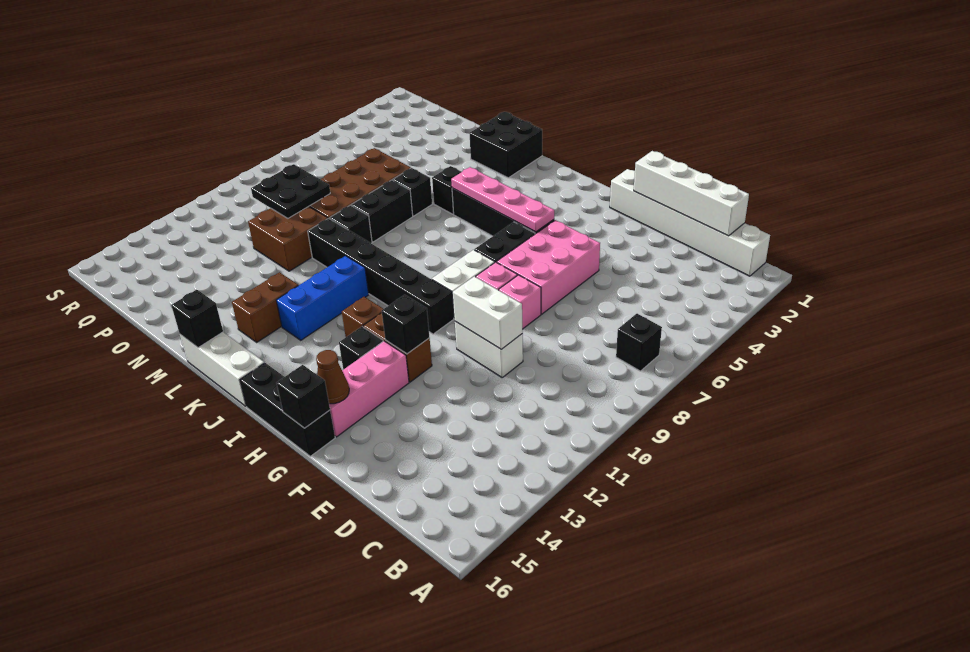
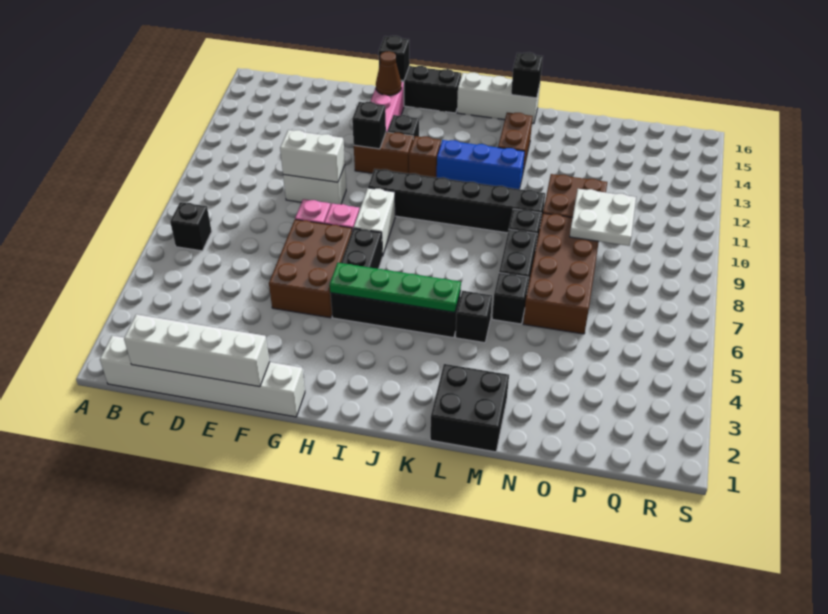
pink 2x3 brick [497,220,600,314] -> brown 2x3 brick [269,219,352,318]
pink 1x4 plate [451,167,554,232] -> green 1x4 plate [330,263,461,312]
blue 1x3 brick [276,256,369,340] -> blue 1x3 brick turned to [437,140,525,189]
black 2x2 plate [251,164,330,218] -> white 2x2 plate [570,189,636,246]

